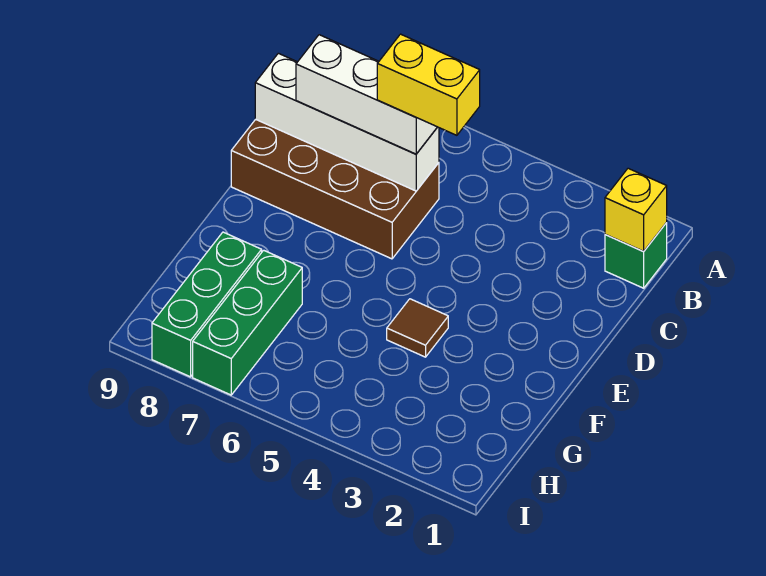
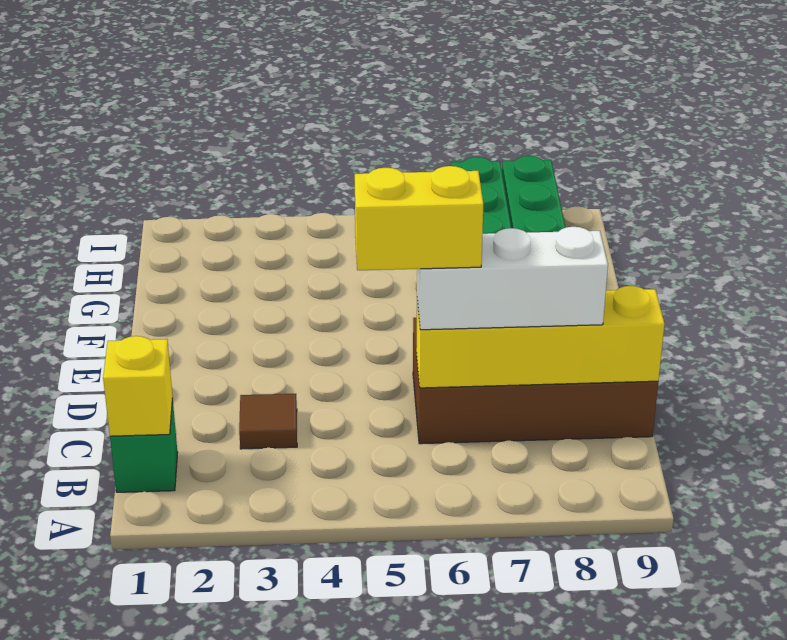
white 1x4 brick [255,53,439,191] -> yellow 1x4 brick [416,286,664,388]
brown 1x1 tile [387,299,448,357] -> brown 1x1 tile moved to [239,394,297,449]

